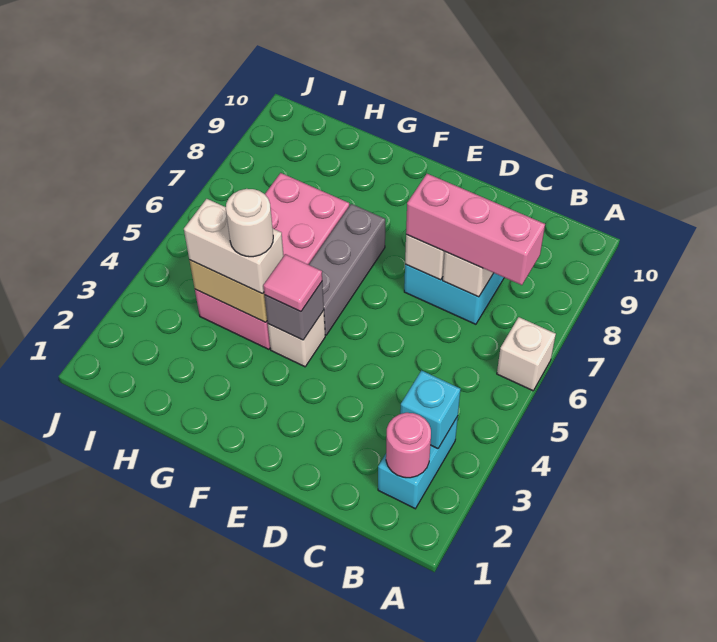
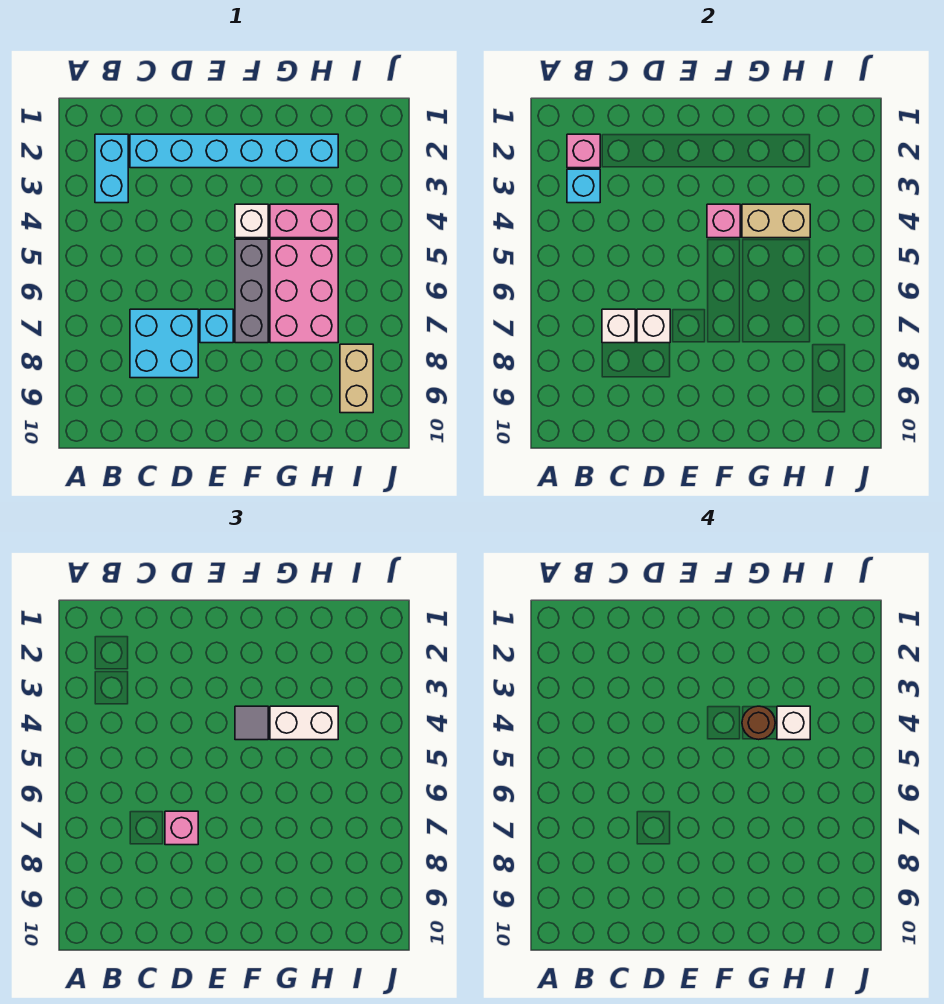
white 1x1 brick [497,317,556,391] -> white 1x1 brick moved to [777,706,810,740]
pink 1x1 round brick [386,413,431,478] -> pink 1x1 brick [567,134,600,168]
pink 1x3 brick [406,174,545,285] -> pink 1x1 brick [165,811,198,845]
none -> cyan 1x6 brick [130,134,338,168]
none -> cyan 1x1 brick [200,309,233,343]
grey 1x1 brick [265,282,324,340] -> pink 1x1 brick [707,204,740,238]
pink 1x1 tile [263,254,322,312] -> grey 1x1 tile [235,706,268,740]
white 1x1 round brick [226,189,273,257] -> brown 1x1 round brick [742,706,775,740]
none -> tan 1x2 brick [340,344,373,413]

